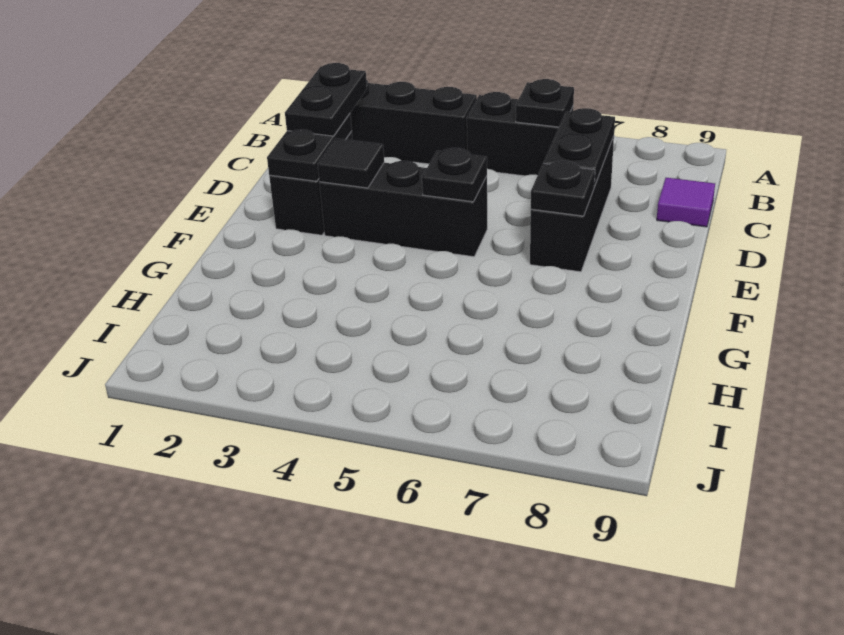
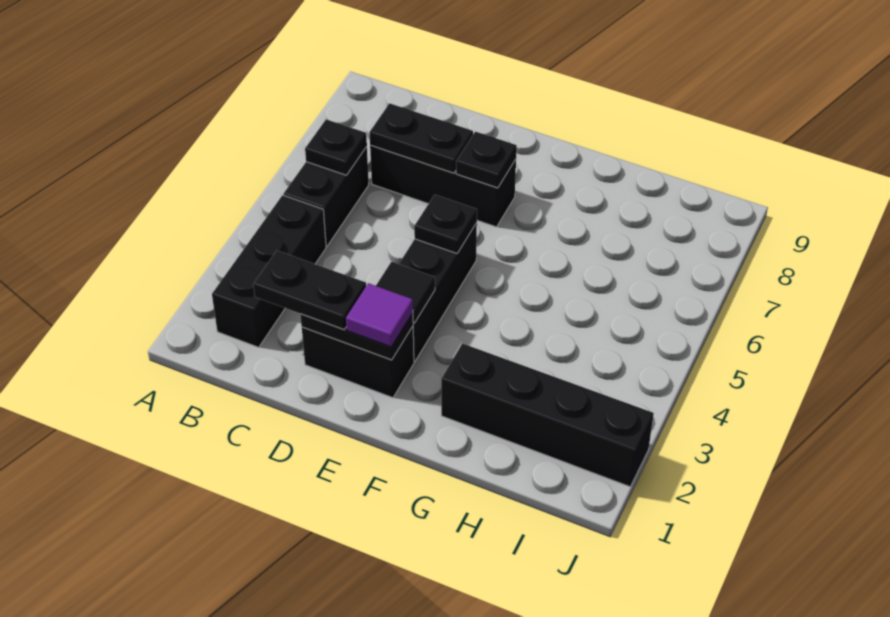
purple 1x1 tile [657,178,715,227] -> purple 1x1 tile moved to [346,283,413,347]
none -> black 1x4 brick [441,343,654,487]

